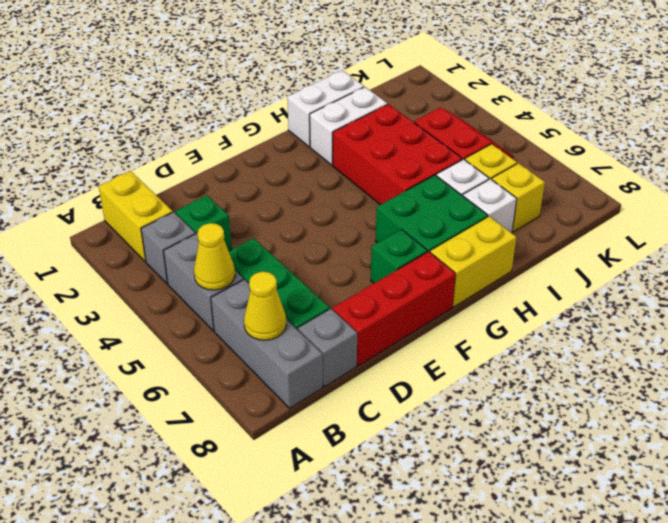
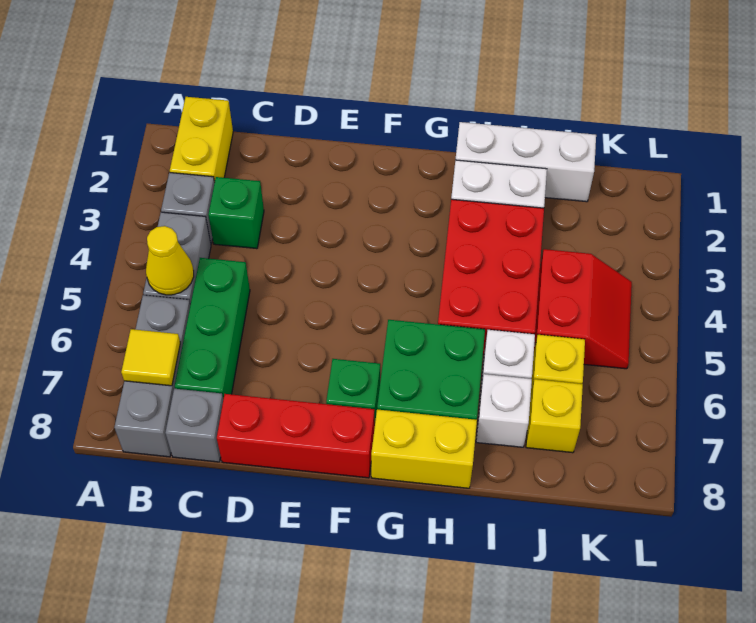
yellow 1x1 cone [244,272,286,340] -> yellow 1x1 tile [121,329,180,386]
white 1x2 brick [287,70,364,147] -> white 1x3 brick [456,122,596,202]

